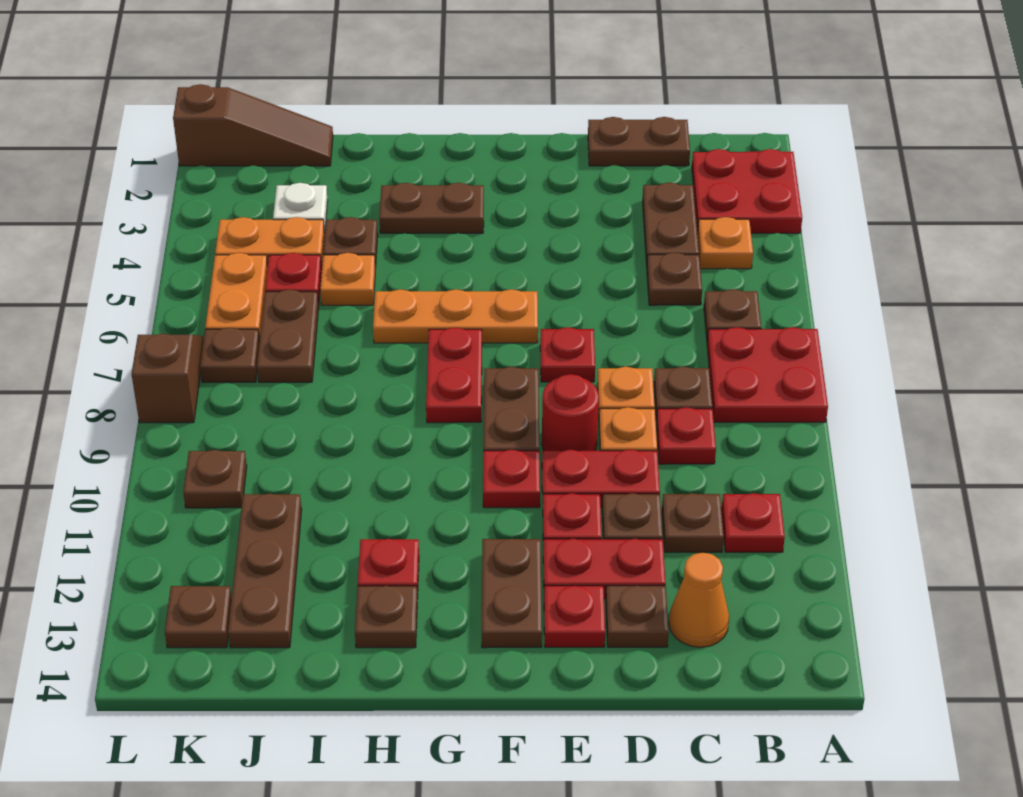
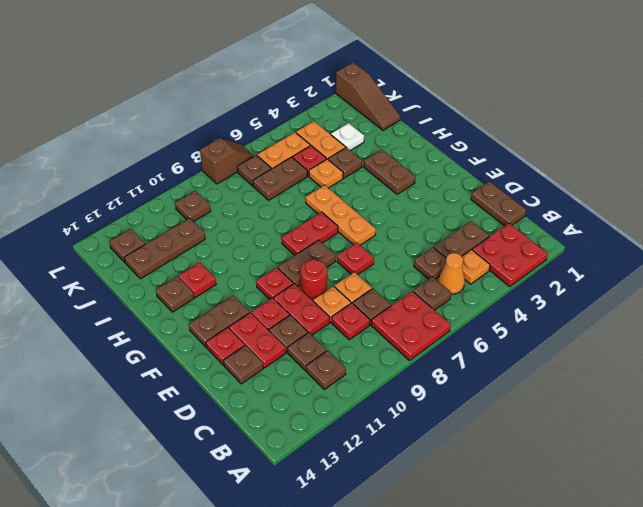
red 1x1 plate [721,493,785,552] -> brown 1x1 plate [306,351,346,389]
orange 1x1 cone [669,552,729,647] -> orange 1x1 cone moved to [438,253,465,294]

